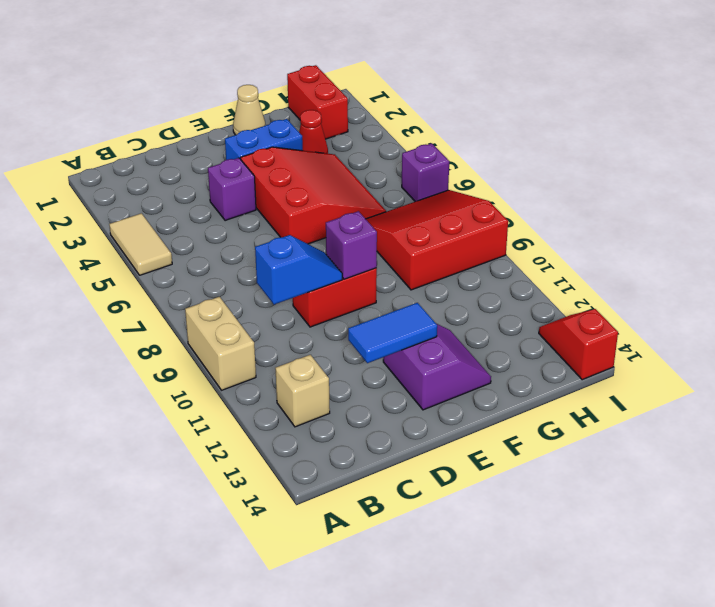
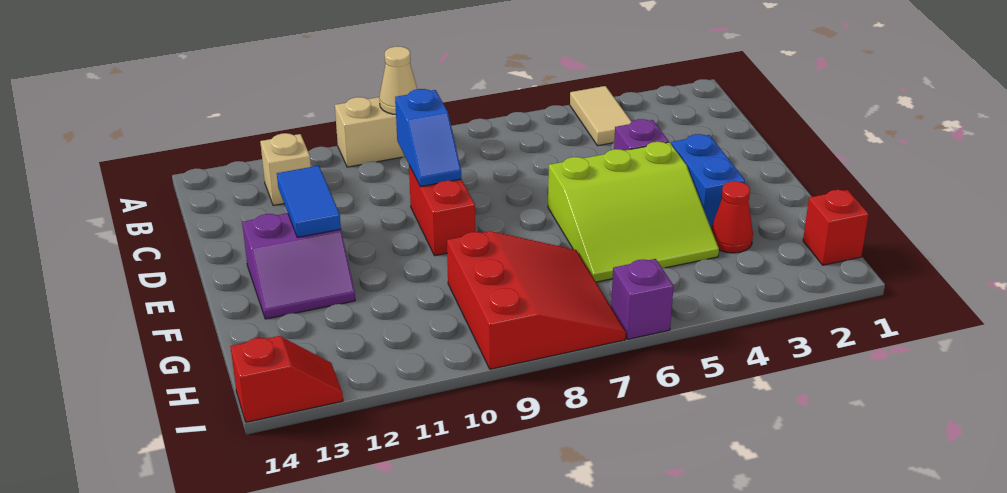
tan 1x2 tile [109,213,172,275] -> tan 1x2 tile turned to [570,86,632,146]
red 3x3 slope [241,147,386,244] -> lime 3x3 slope [548,142,719,282]
purple 1x1 brick [326,211,377,279] -> none
tan 1x1 cone [233,85,265,135] -> tan 1x1 cone moved to [379,46,417,114]
red 1x2 brick [287,65,348,139] -> red 1x1 brick [803,190,869,265]

